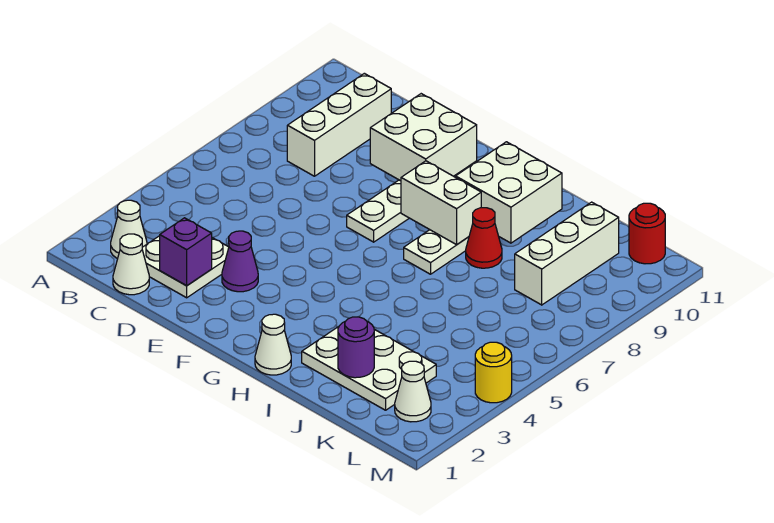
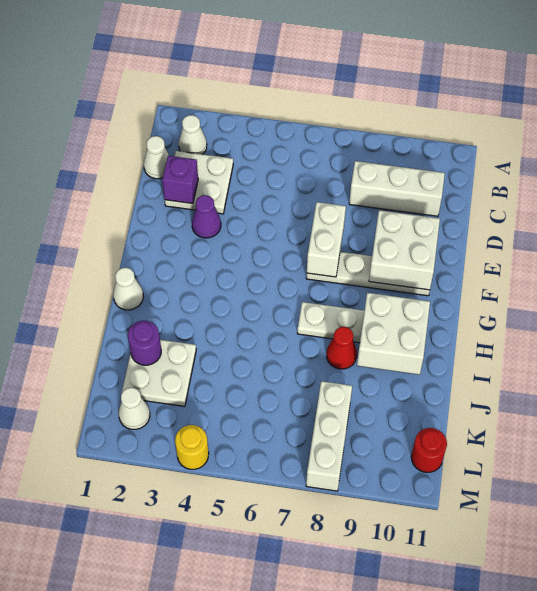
white 1x2 brick [401,161,481,245] -> white 1x2 brick moved to [307,202,346,277]
white 2x3 plate [302,327,436,410] -> white 2x2 plate [122,340,196,407]
white 1x3 brick [515,202,619,305] -> white 1x3 brick turned to [306,381,352,491]

